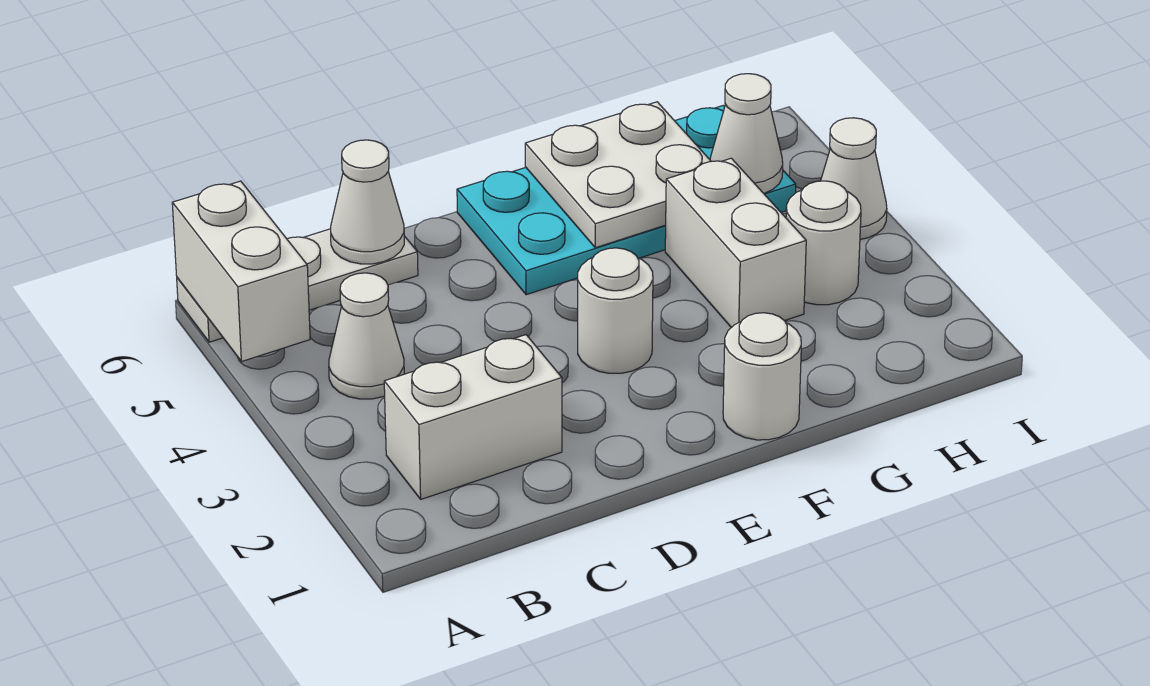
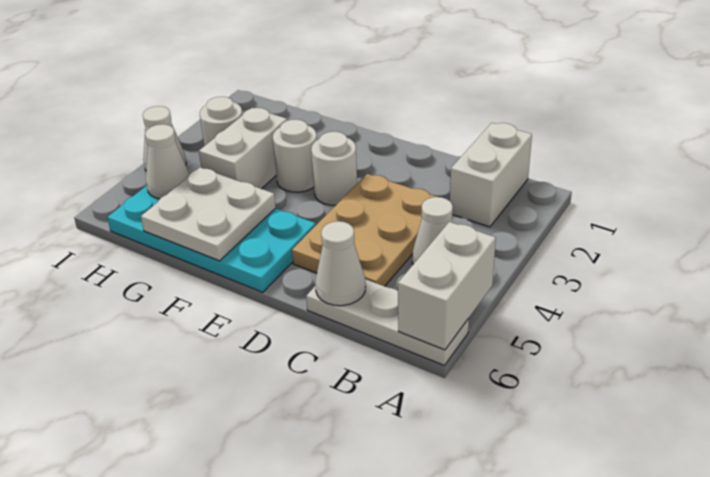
white 1x2 brick [384,335,562,499] -> white 1x2 brick turned to [450,123,532,227]
none -> tan 2x3 plate [292,174,437,286]
white 1x1 round brick [723,313,801,440] -> white 1x1 round brick moved to [273,119,317,192]

